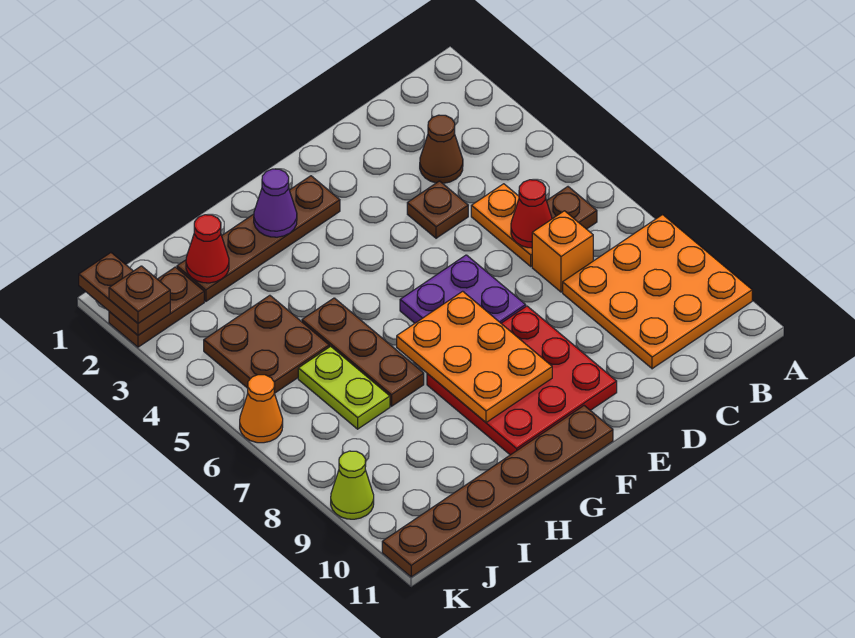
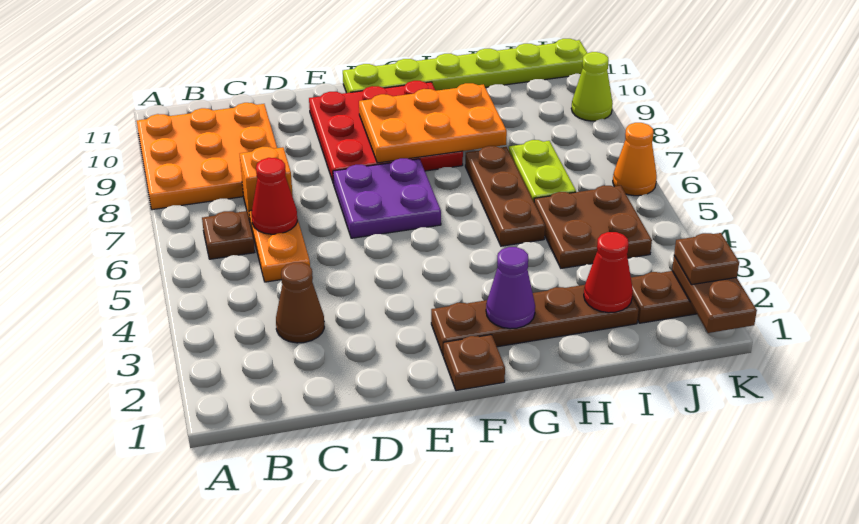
brown 1x1 plate [407,181,468,238] -> brown 1x1 plate moved to [443,335,505,391]
orange 2x3 plate [397,291,552,423] -> orange 2x3 plate turned to [359,83,507,163]
brown 1x6 plate [382,406,613,577] -> lime 1x6 plate [343,39,587,93]

